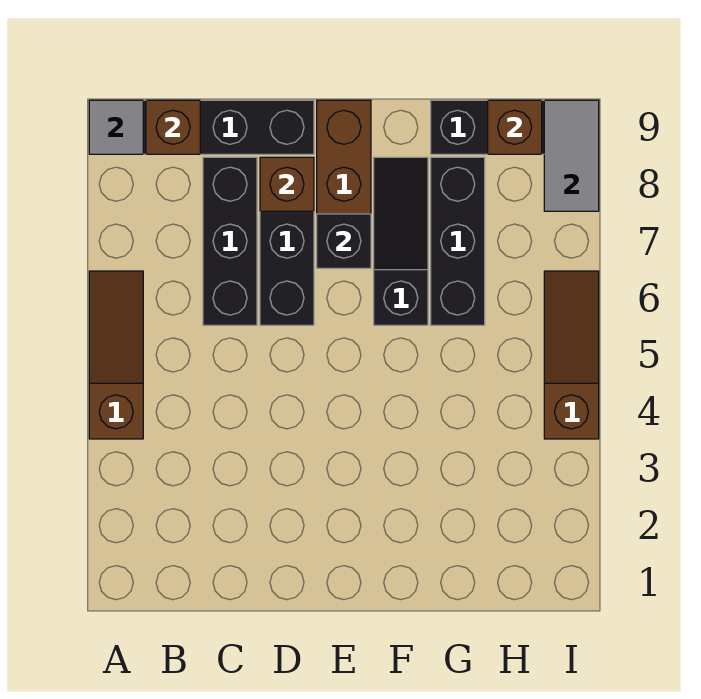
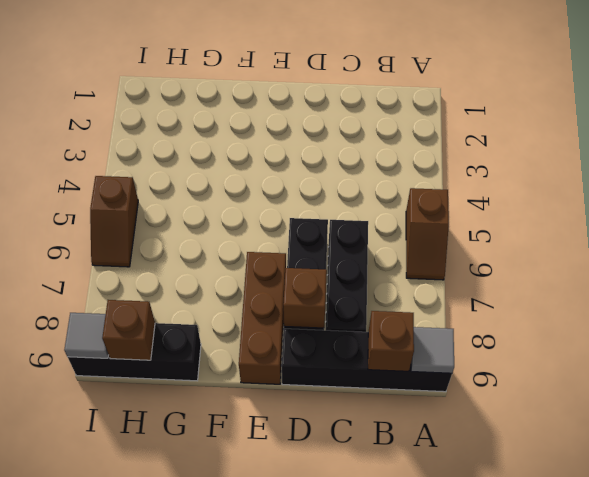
brown 1x3 slope [89,271,143,439] -> brown 1x2 slope [406,188,449,280]
black 1x1 brick [317,214,371,268] -> none
black 1x3 slope [374,157,428,325] -> none
black 1x3 brick [431,157,485,325] -> none
brown 1x3 slope [544,271,599,439] -> brown 1x2 slope [90,176,138,267]
grey 1x2 tile [544,100,599,211] -> grey 1x1 tile [64,313,108,358]

